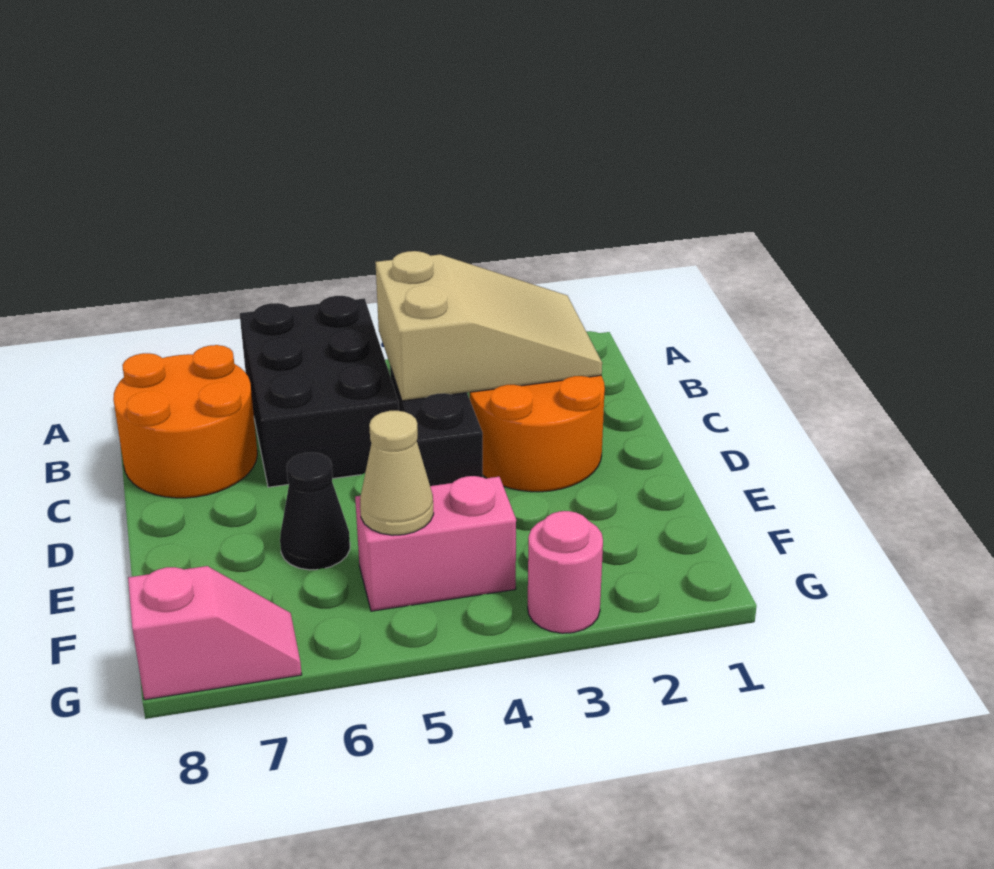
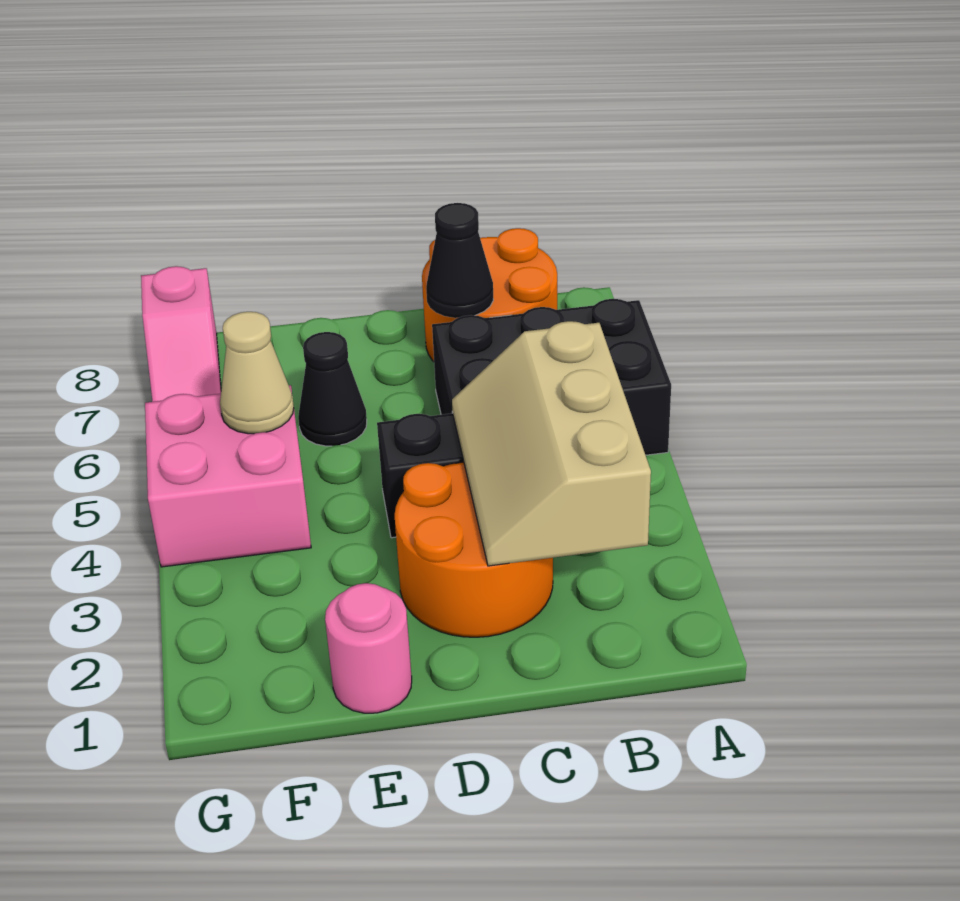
tan 2x3 slope [375,251,602,401] -> tan 2x3 slope turned to [452,321,651,566]
none -> black 1x1 cone [426,203,493,318]
pink 1x2 brick [355,476,516,611] -> pink 2x2 brick [145,385,311,567]
pink 1x1 round brick [528,511,603,633] -> pink 1x1 round brick moved to [325,583,412,713]

